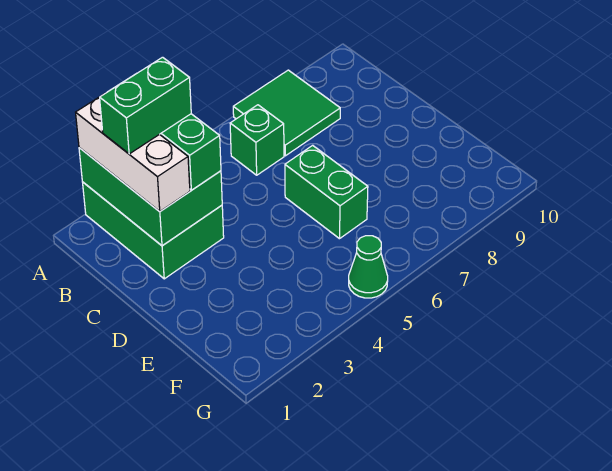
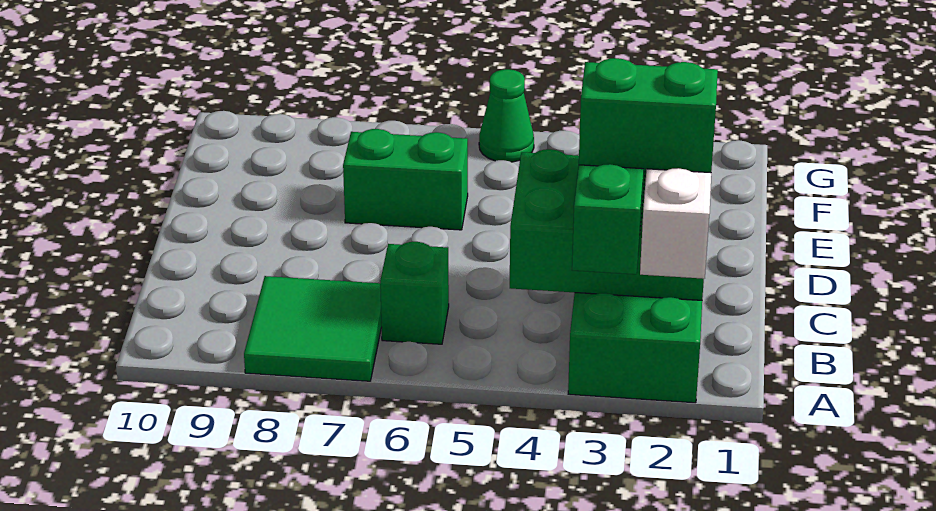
green 2x3 brick [79,148,222,246] -> green 2x3 brick turned to [510,149,704,300]
green 1x2 brick [285,145,368,239] -> green 1x2 brick turned to [343,129,468,230]

